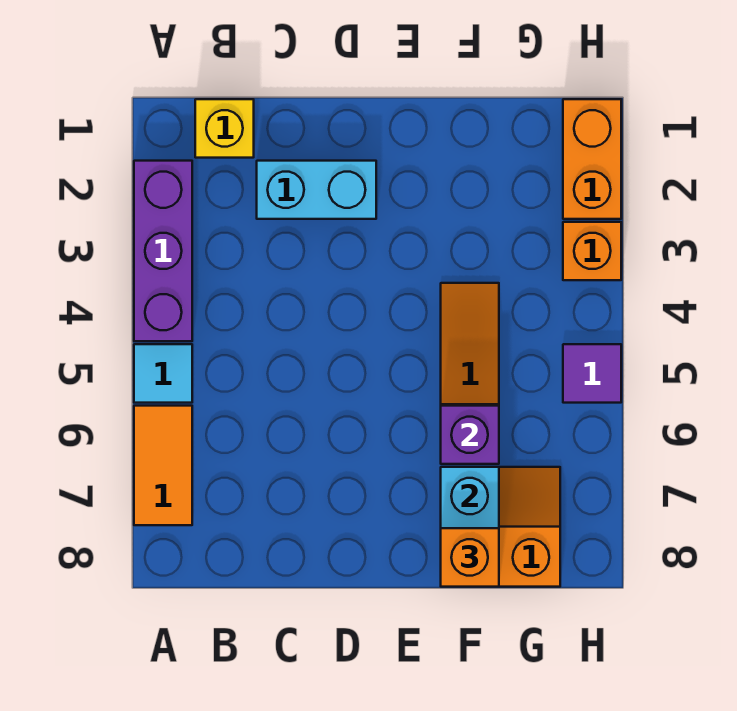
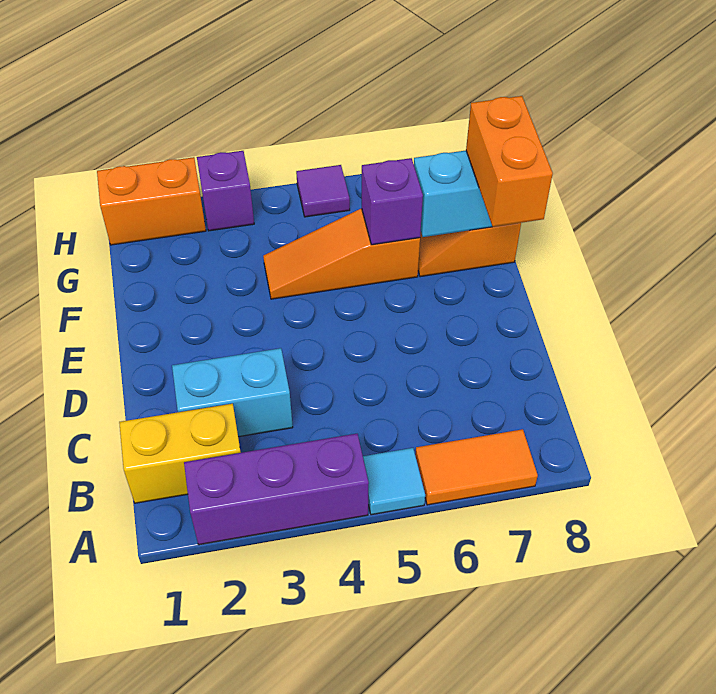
yellow 1x1 brick [195,99,254,158] -> yellow 1x2 brick [119,404,241,503]
cyan 1x2 brick [257,161,376,219] -> cyan 1x2 brick turned to [172,348,293,437]
orange 1x1 brick [441,528,499,587] -> orange 1x2 brick [466,96,553,227]
orange 1x1 brick [563,222,621,280] -> purple 1x1 brick [197,151,254,231]

